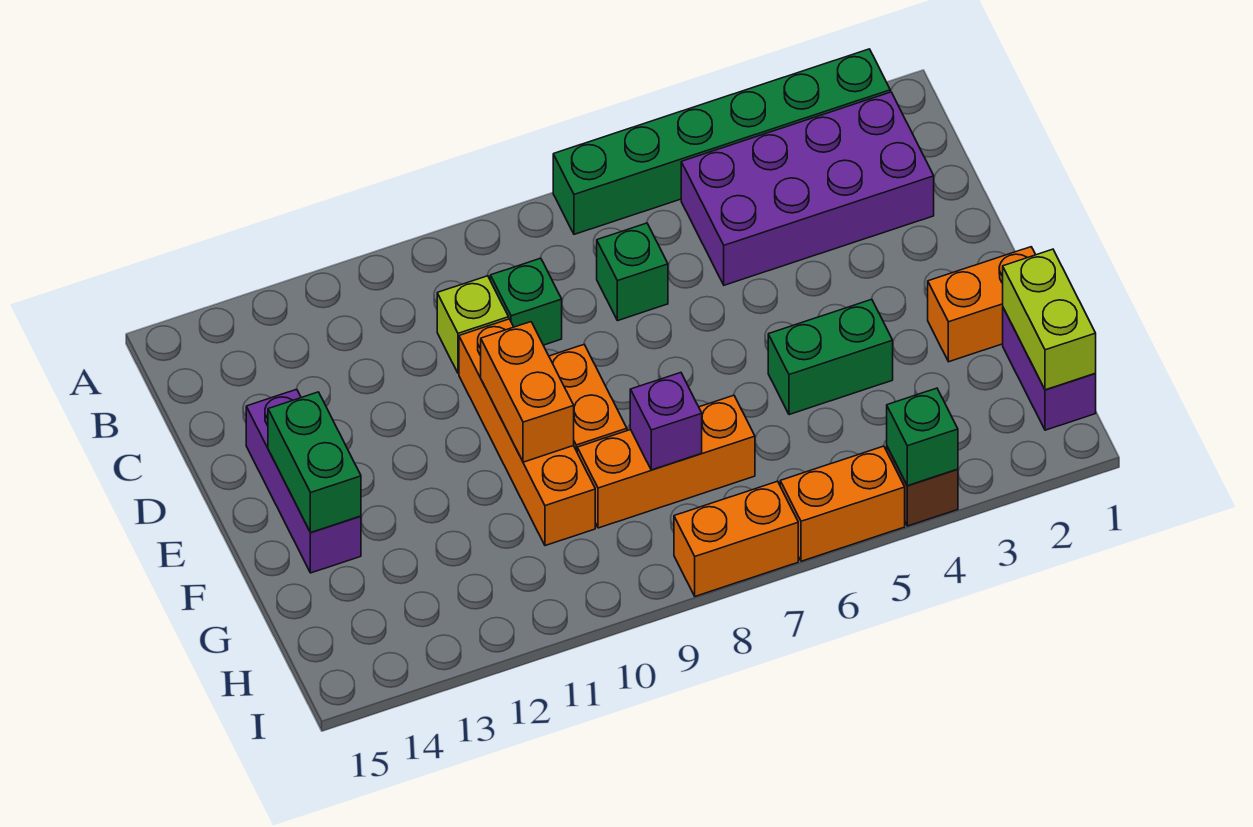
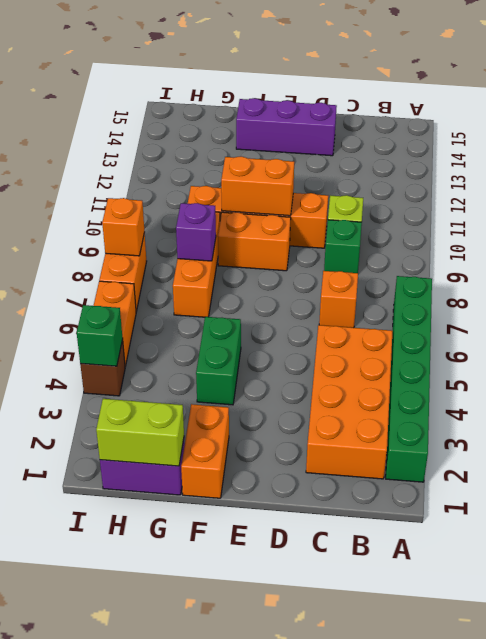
purple 2x4 brick [681,92,934,285] -> orange 2x4 brick [306,325,393,479]
green 1x1 brick [597,223,668,321] -> orange 1x1 brick [319,271,358,328]
green 1x2 brick [268,392,361,533] -> none
none -> orange 1x1 brick [102,198,145,256]

